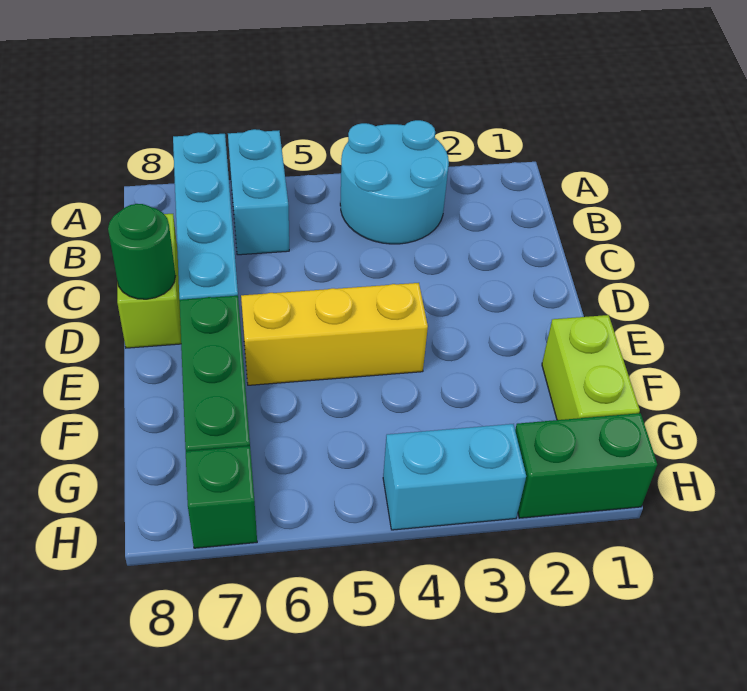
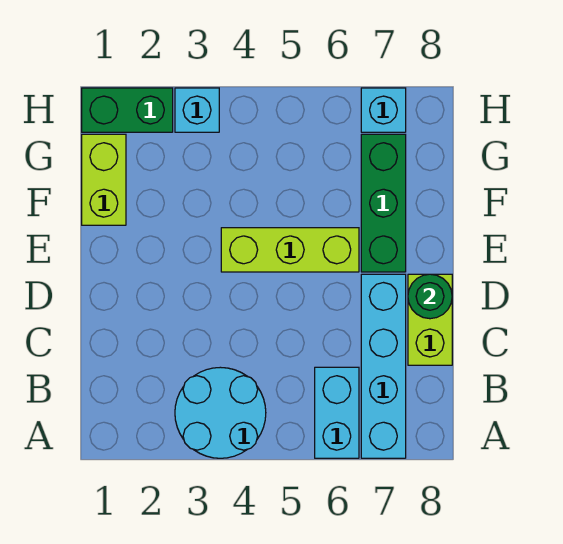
yellow 1x3 brick [241,283,428,385] -> lime 1x3 brick [221,228,359,272]
cyan 1x2 brick [383,424,526,530] -> cyan 1x1 brick [175,88,219,132]
green 1x1 brick [186,446,257,548] -> cyan 1x1 brick [361,88,406,132]

